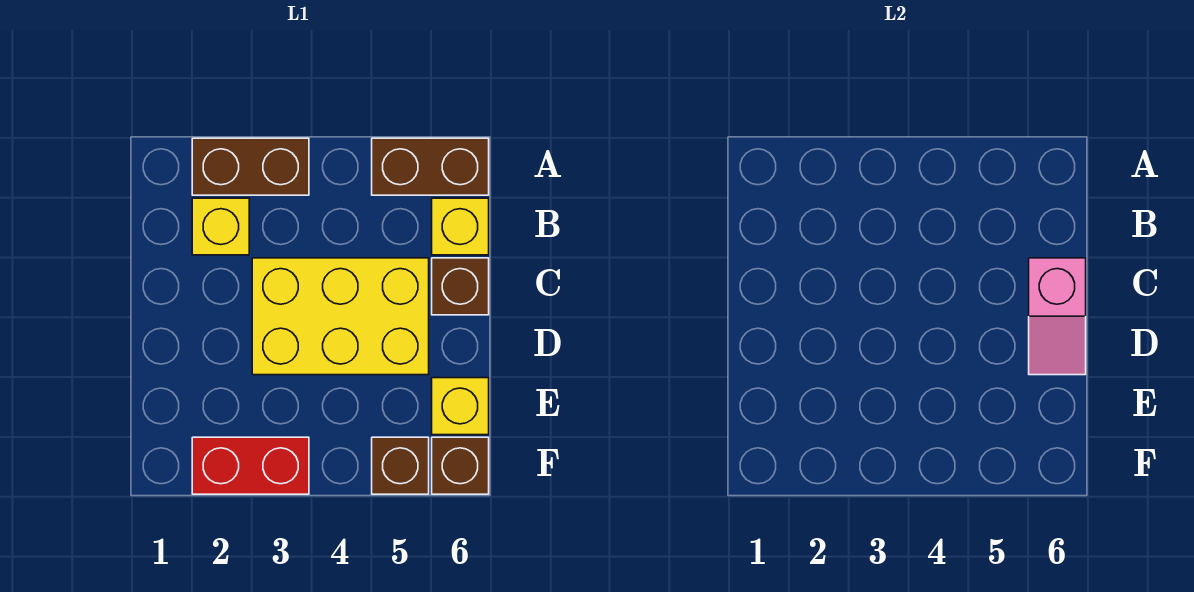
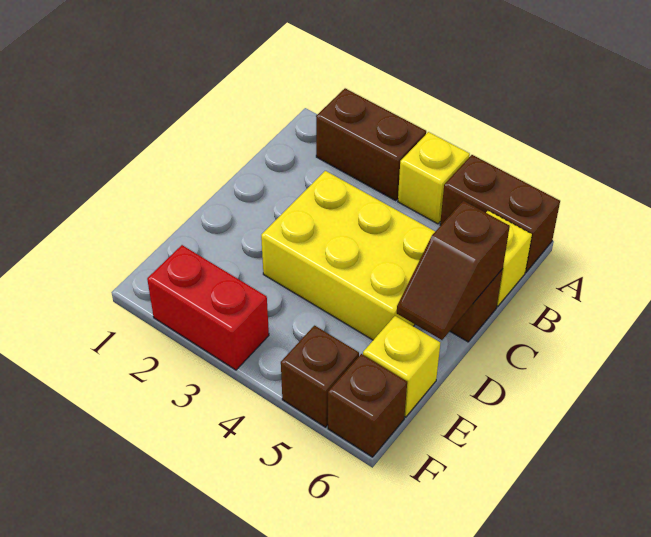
yellow 1x1 brick [192,198,249,255] -> yellow 1x1 brick moved to [398,132,470,224]
pink 1x2 slope [1029,258,1086,375] -> brown 1x2 slope [397,201,510,340]

